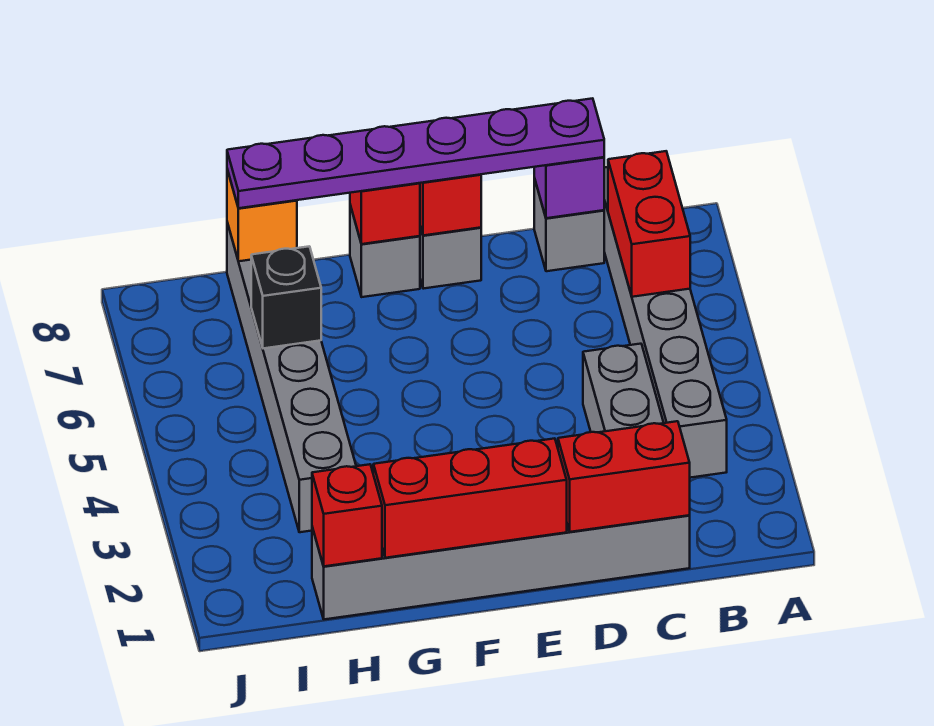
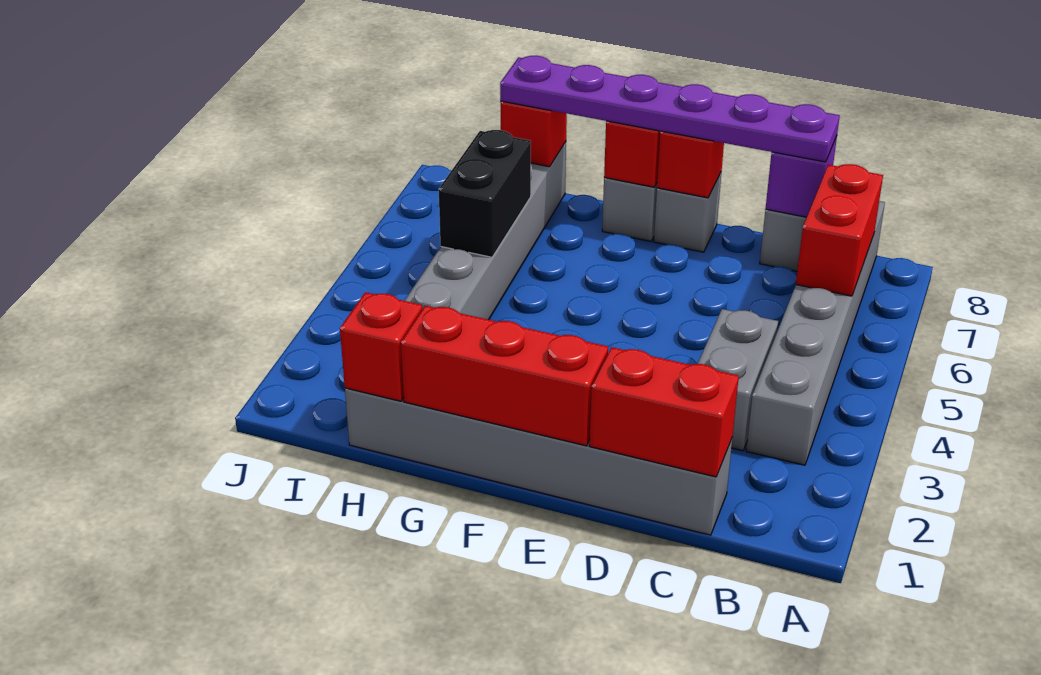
black 1x1 brick [251,246,321,348] -> black 1x2 brick [439,130,531,257]
orange 1x1 brick [227,169,297,261] -> red 1x1 brick [500,101,567,167]

